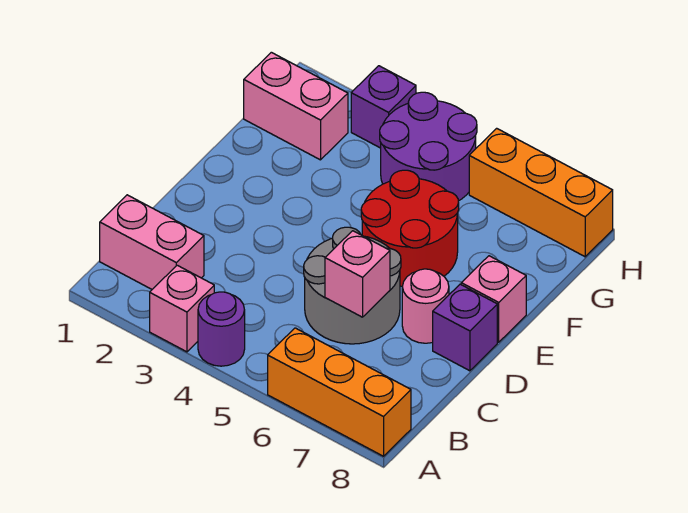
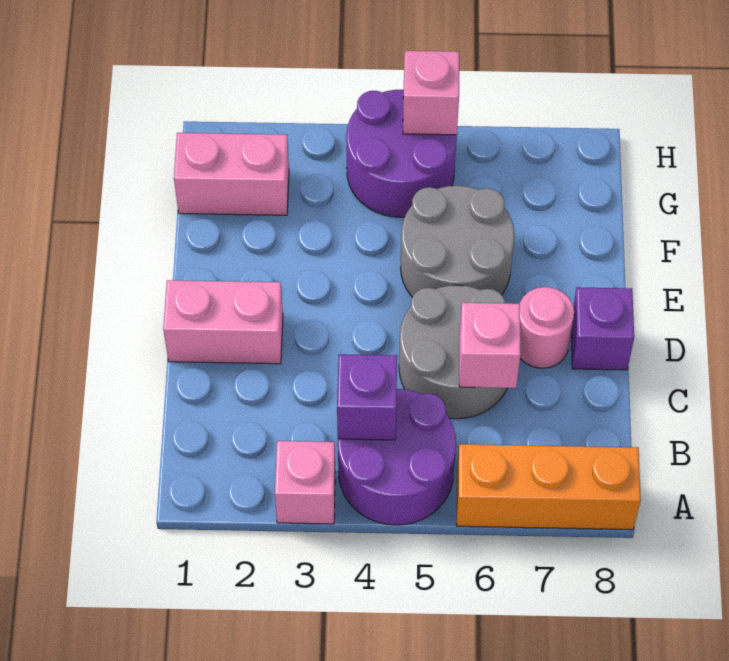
purple 1x1 round brick [198,292,245,366] -> purple 2x2 round brick [338,389,456,525]
pink 1x2 brick [100,195,204,289] -> pink 1x2 brick moved to [163,280,283,364]
red 2x2 round brick [361,170,459,287] -> grey 2x2 round brick [401,186,514,297]
pink 1x1 brick [461,256,526,342] -> pink 1x1 brick moved to [403,51,459,135]
purple 1x1 brick [351,66,416,148] -> purple 1x1 brick moved to [337,354,397,440]
orange 1x3 brick [469,128,613,257] -> none

